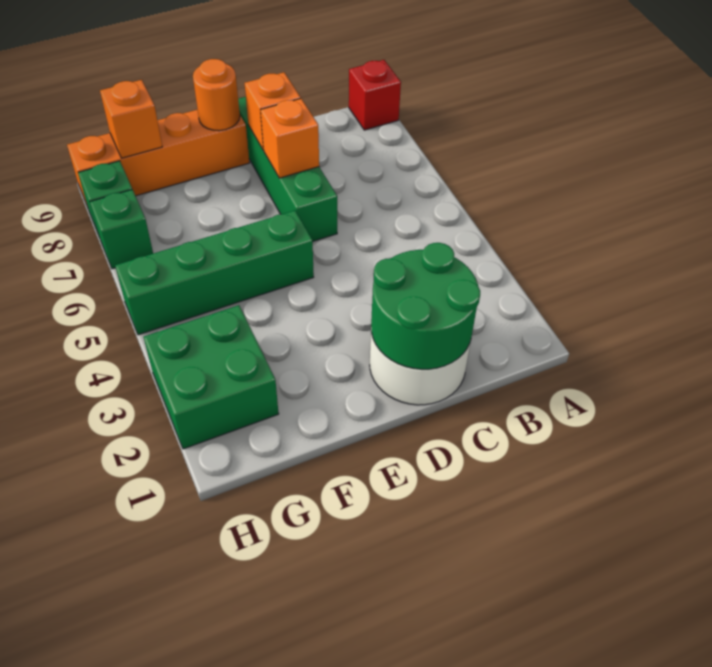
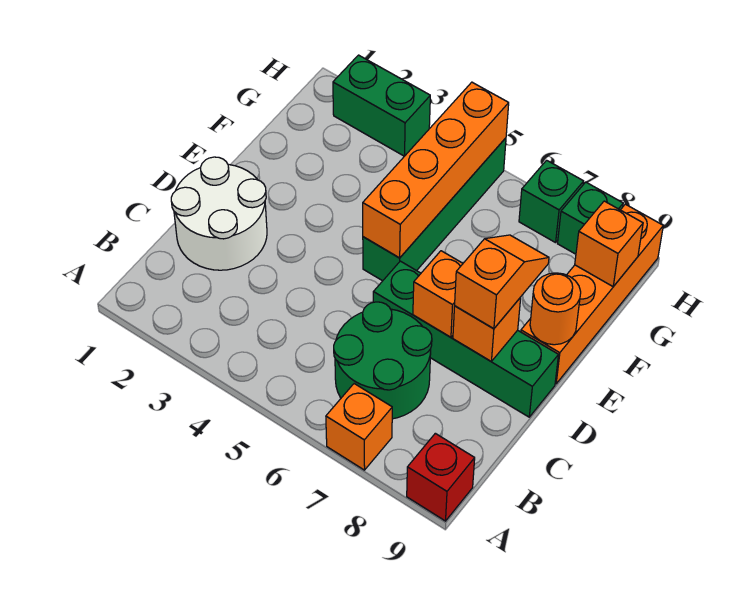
none -> orange 1x1 brick [326,384,392,470]
green 2x2 round brick [371,243,480,369] -> green 2x2 round brick moved to [334,302,432,419]
none -> orange 1x2 slope [455,235,549,329]
none -> orange 1x4 brick [363,82,509,258]
green 2x2 brick [143,305,279,449] -> green 1x2 brick [333,55,430,156]

